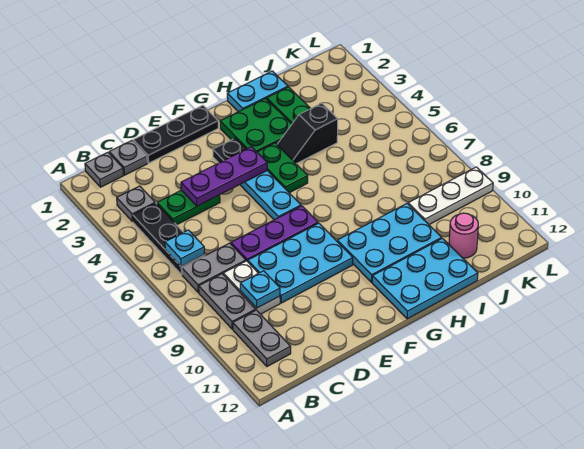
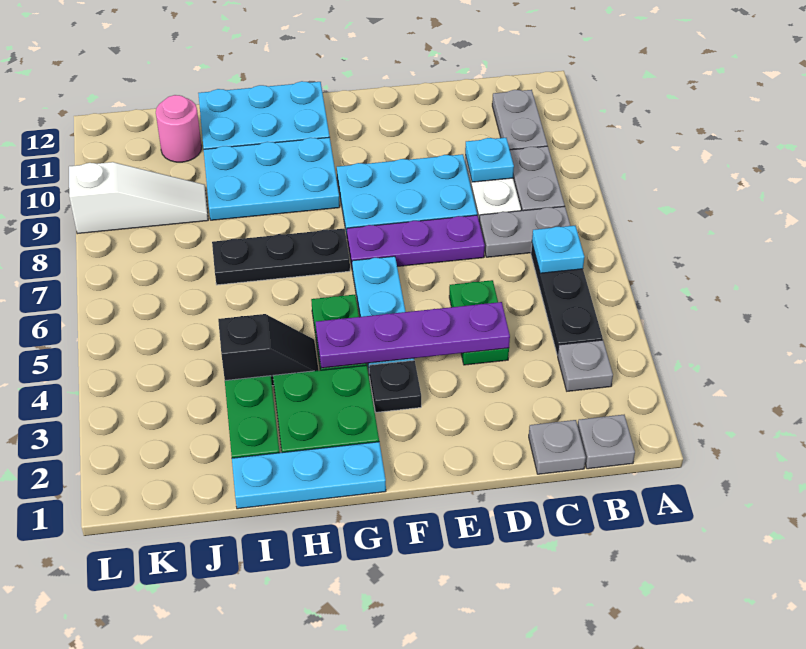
green 1x2 plate [157,190,220,225] -> green 1x2 plate turned to [449,280,509,365]
black 1x3 plate [133,105,218,163] -> black 1x3 plate moved to [212,229,350,285]
purple 1x3 plate [181,147,267,206] -> purple 1x4 plate [316,302,510,368]
cyan 1x2 plate [227,71,288,112] -> cyan 1x3 plate [232,442,386,509]
white 1x3 plate [408,167,493,224] -> white 1x3 slope [69,162,208,234]

